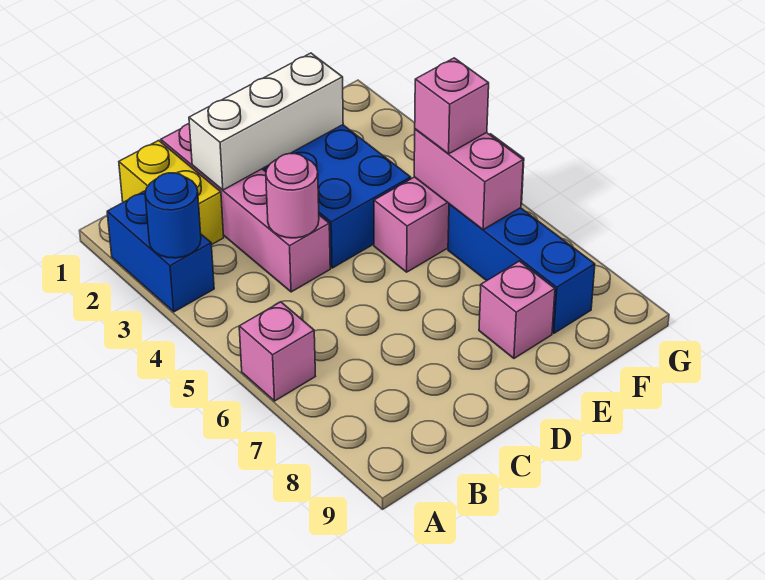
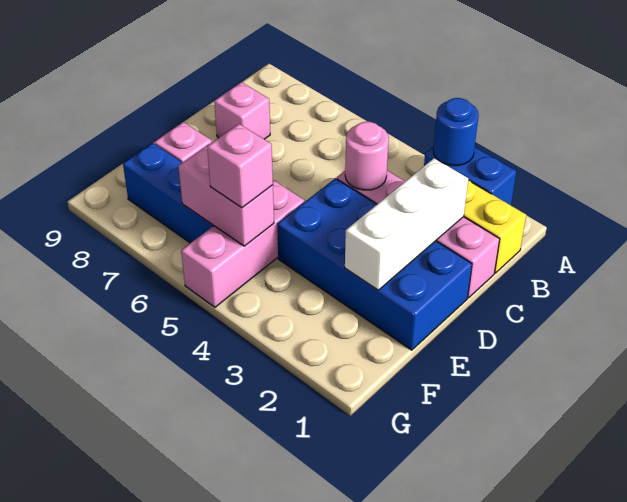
pink 1x1 brick [239,302,315,401] -> pink 1x1 brick moved to [214,82,270,139]

